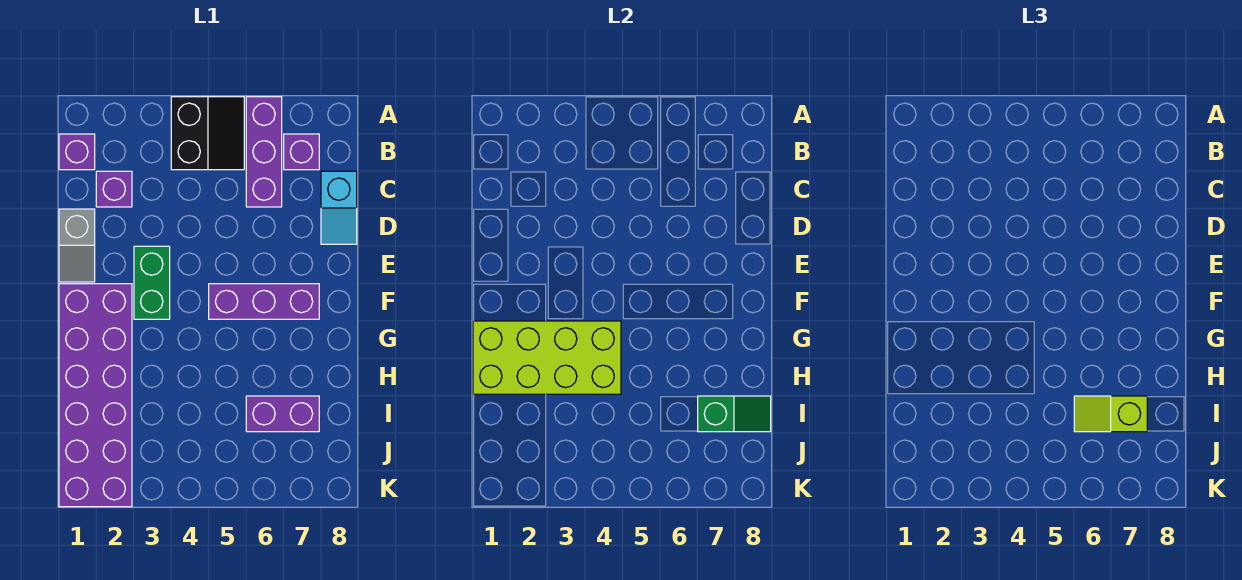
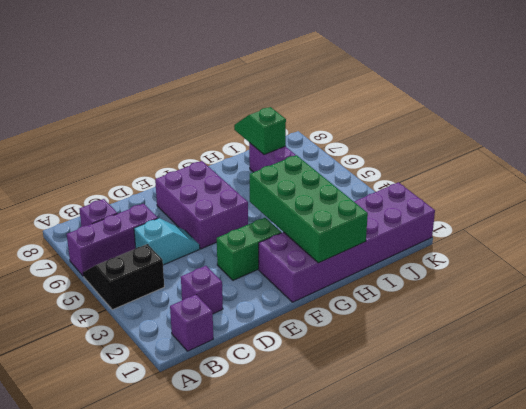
cyan 1x2 slope [321,171,357,244] -> cyan 1x2 slope moved to [134,218,200,265]
grey 1x2 slope [59,209,95,282] -> none
purple 1x3 brick [209,284,319,319] -> purple 2x3 brick [155,161,248,249]
lime 2x4 brick [473,321,621,394] -> green 2x4 brick [250,155,368,263]
lime 1x2 slope [1074,396,1147,432] -> none

